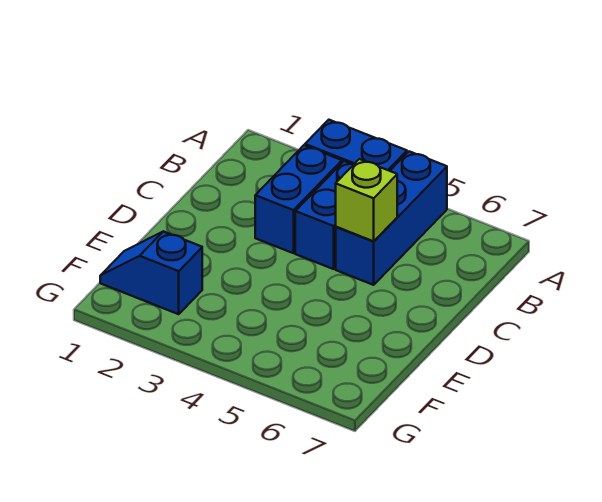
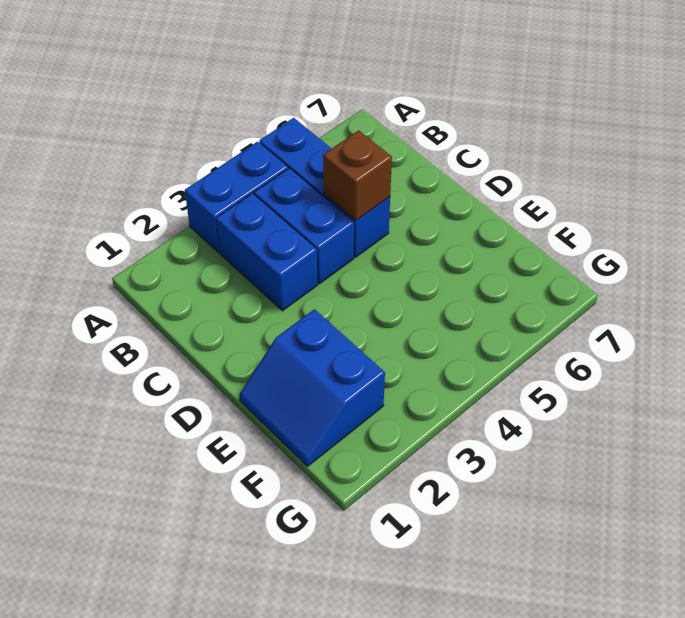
lime 1x1 brick [336,159,397,241] -> brown 1x1 brick [323,130,392,221]
blue 1x2 slope [100,231,202,314] -> blue 2x2 slope [239,309,385,466]

